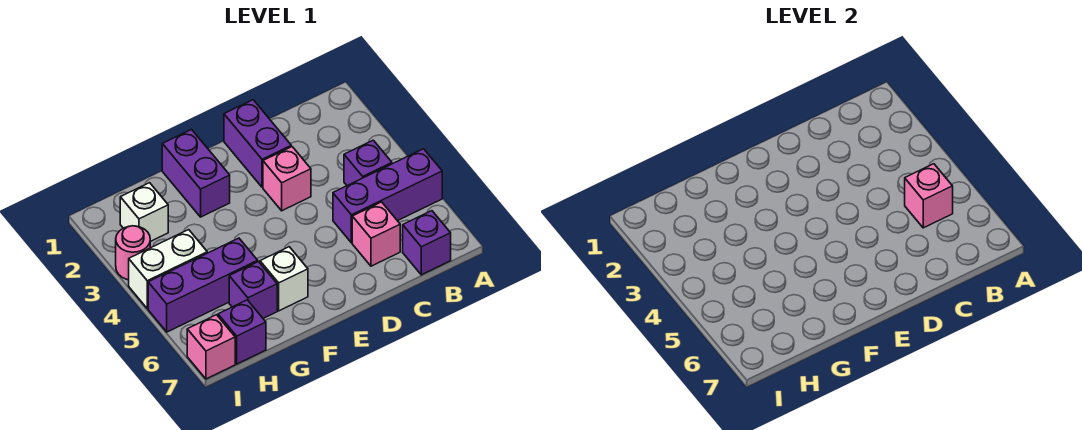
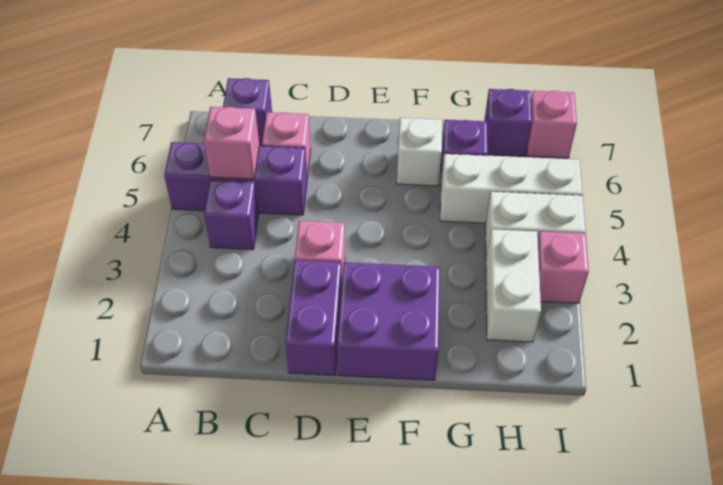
purple 1x2 brick [162,130,230,217] -> purple 2x2 brick [337,262,440,380]
purple 1x3 brick [148,238,258,332] -> white 1x3 brick [440,154,583,223]
white 1x1 brick [120,183,168,242] -> white 1x2 brick [486,229,541,342]
pink 1x1 round brick [116,226,150,280] -> pink 1x1 brick [538,232,589,303]

